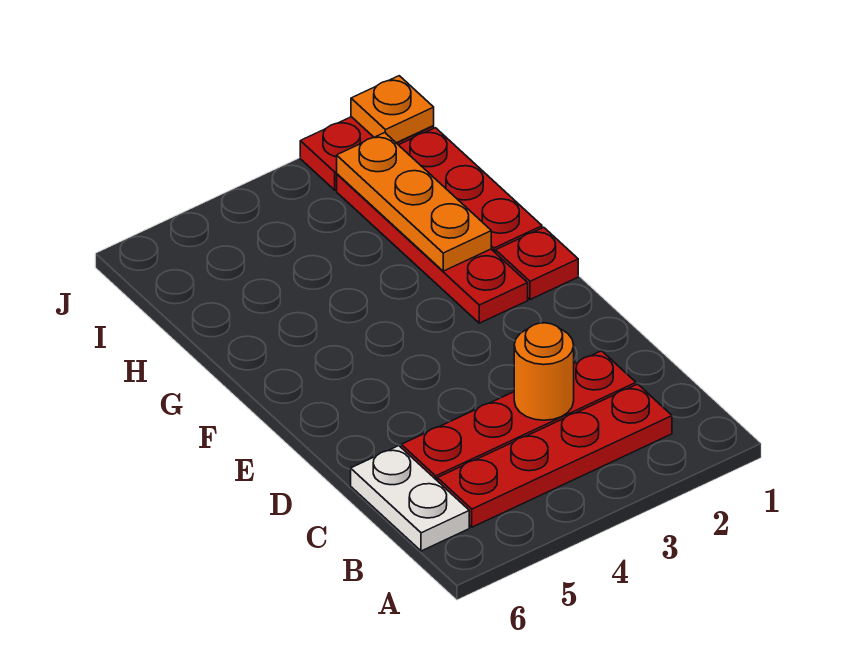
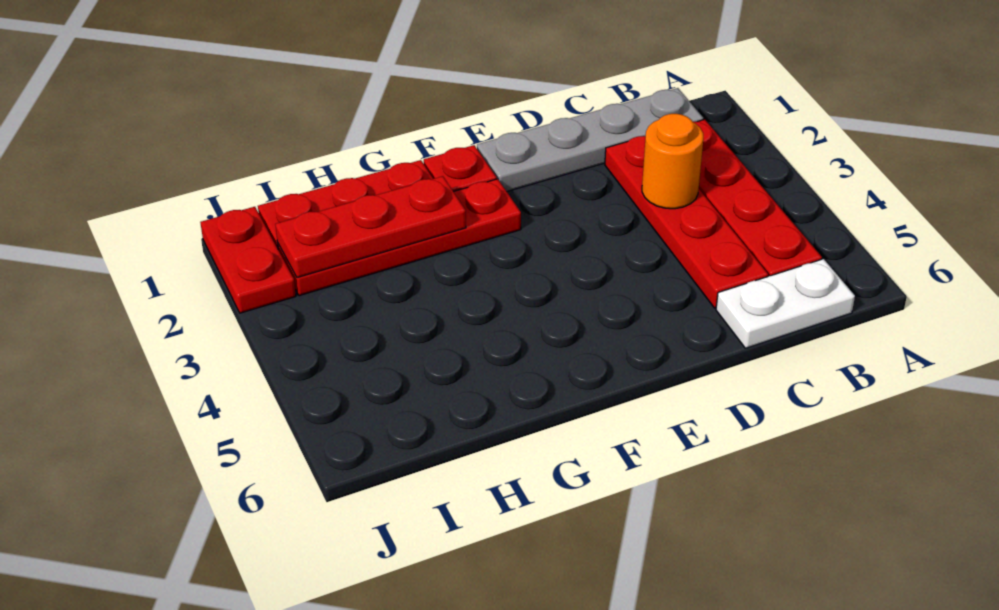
none -> grey 1x4 plate [477,88,703,191]
orange 1x3 plate [337,133,491,271] -> red 1x3 plate [275,176,466,278]
orange 1x1 plate [351,76,434,143] -> none

